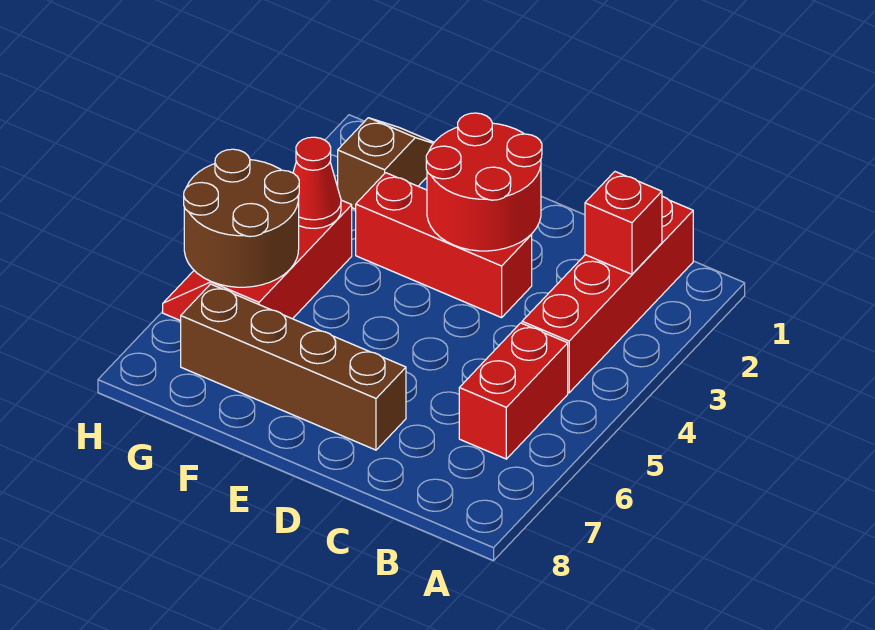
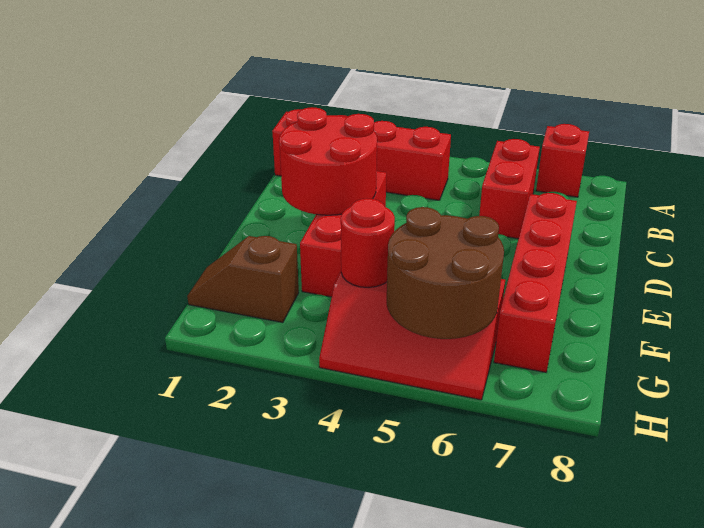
red 1x1 brick [585,172,662,274] -> red 1x1 brick moved to [536,124,589,197]
red 1x2 brick [459,323,568,459] -> red 1x2 brick turned to [479,139,540,239]
brown 1x4 brick [181,284,406,450] -> red 1x4 brick [494,193,577,372]
red 1x1 cone [293,137,341,228] -> red 1x1 round brick [341,198,395,288]

